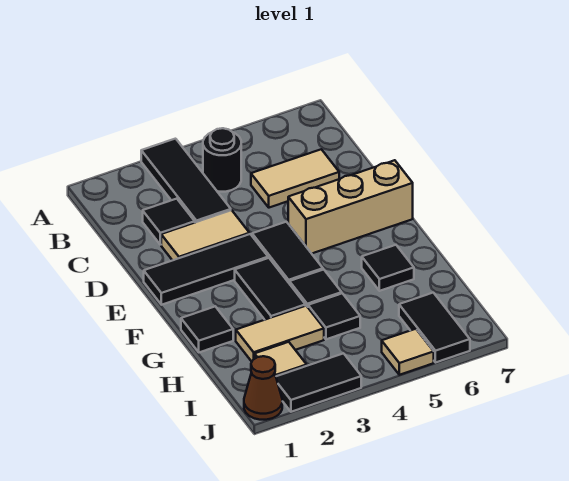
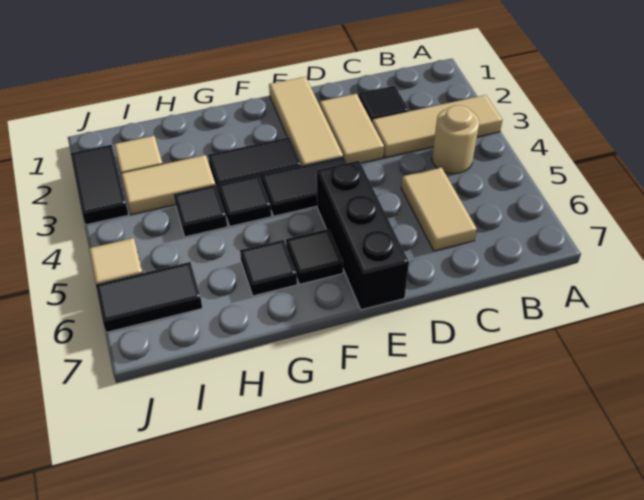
black 1x3 tile [141,139,231,222] -> tan 1x3 tile [372,95,502,158]
black 1x1 round brick [203,128,241,192] -> tan 1x1 round brick [432,105,479,174]
black 1x3 tile [144,234,268,305] -> tan 1x3 tile [269,77,343,166]
tan 1x3 brick [288,160,413,254] -> black 1x3 brick [317,161,409,310]
black 1x1 tile [181,307,233,352] -> black 1x1 tile moved to [286,229,343,284]
tan 1x2 tile [236,306,324,362] -> tan 1x2 tile turned to [121,155,215,215]
brown 1x1 cone [244,356,282,420] -> none

